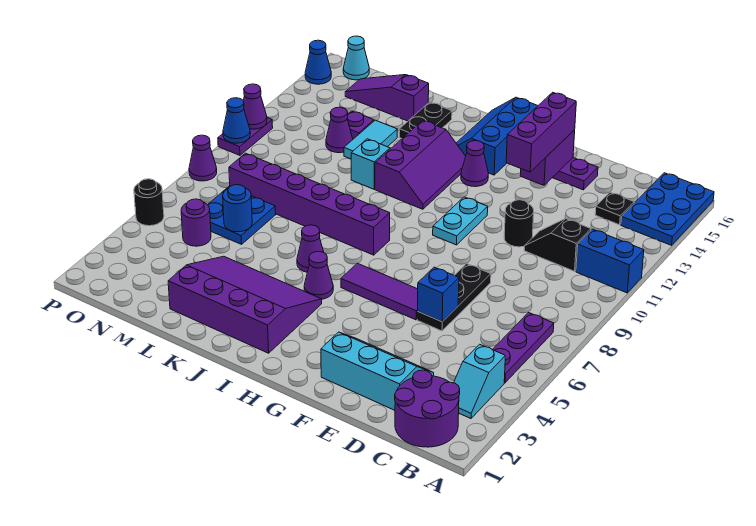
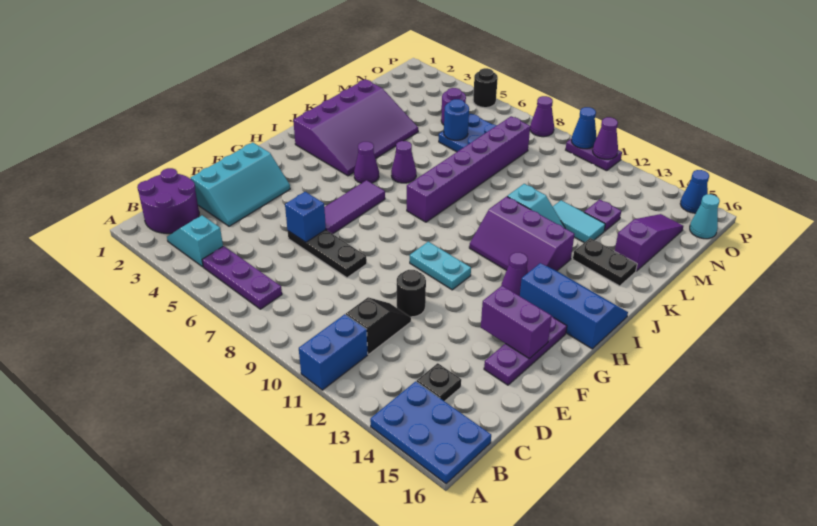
purple 1x3 brick [506,92,576,172] -> none
purple 1x1 cone [326,107,353,153] -> none

